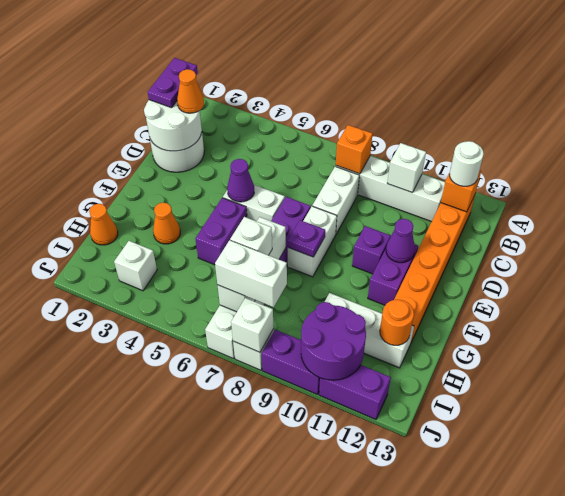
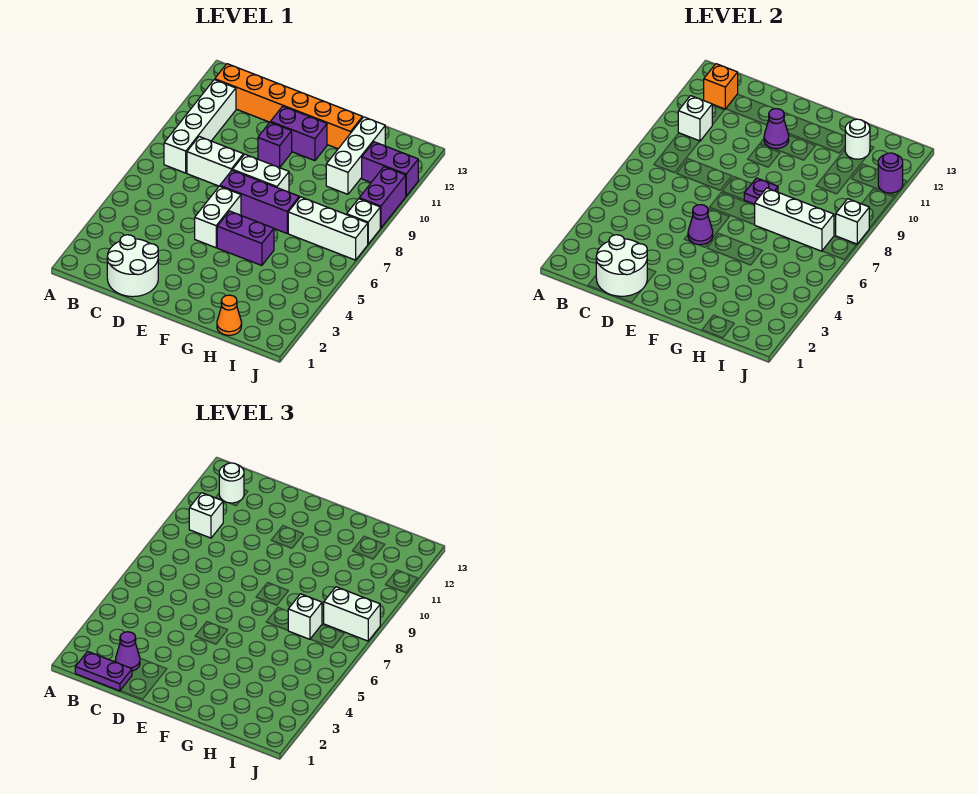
orange 1x1 brick [336,125,373,174] -> none
orange 1x1 cone [177,69,204,113] -> purple 1x1 cone [115,632,140,671]
orange 1x1 cone [153,203,180,244] -> none
orange 1x1 round brick [380,300,414,345] -> white 1x1 round brick [845,119,870,159]
white 1x1 brick [114,241,157,291] -> white 1x1 brick moved to [189,493,223,538]
white 1x2 brick [215,240,287,307] -> white 1x2 brick turned to [324,587,380,641]
purple 2x2 round brick [301,302,366,380] -> purple 1x1 round brick [878,153,903,193]
purple 1x2 brick [319,365,391,419] -> purple 1x2 brick turned to [362,142,418,196]

